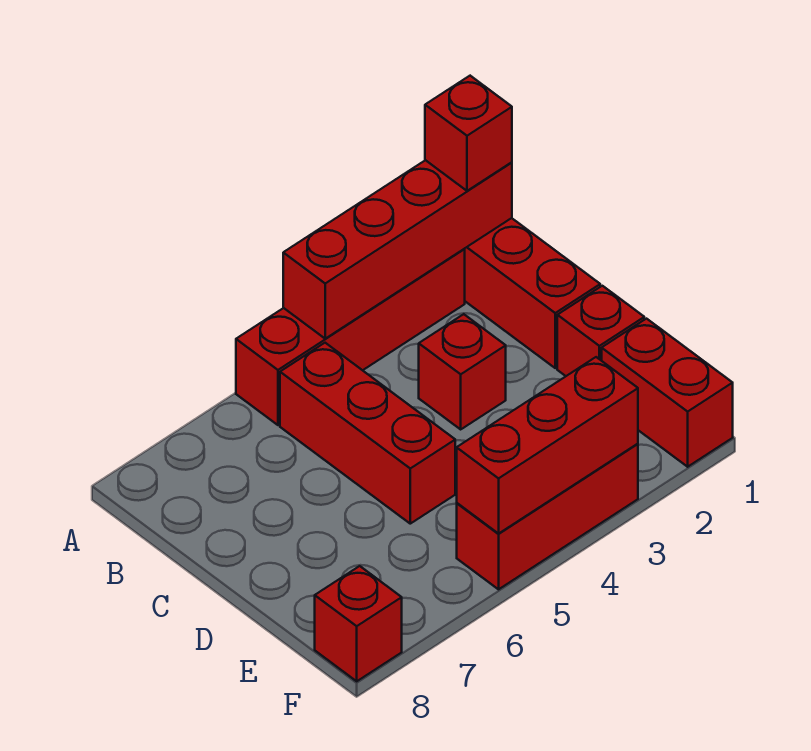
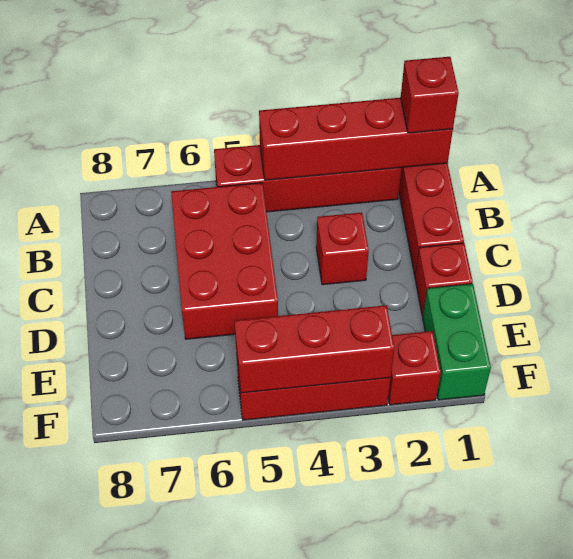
red 1x3 brick [280,343,455,524] -> red 2x3 brick [171,183,278,339]
red 1x2 brick [602,319,733,467] -> green 1x2 brick [423,284,491,400]
red 1x1 brick [315,566,402,681] -> red 1x1 brick moved to [388,331,441,405]

